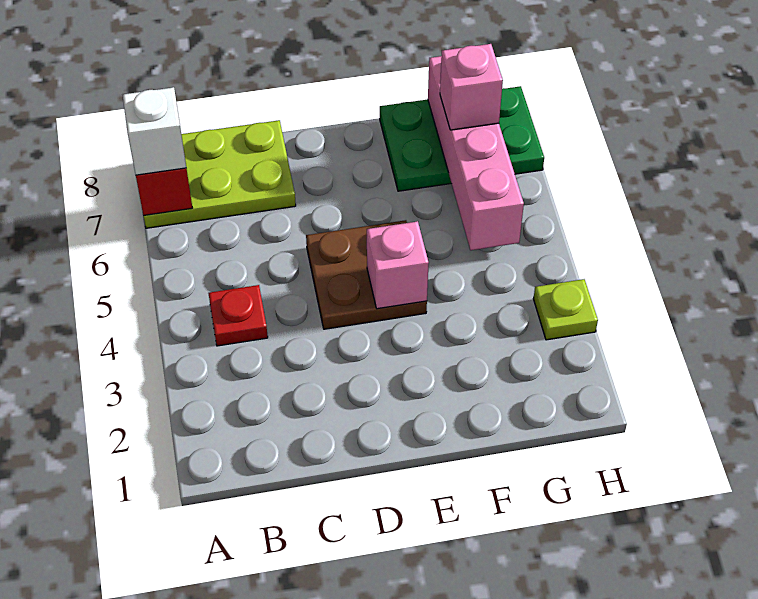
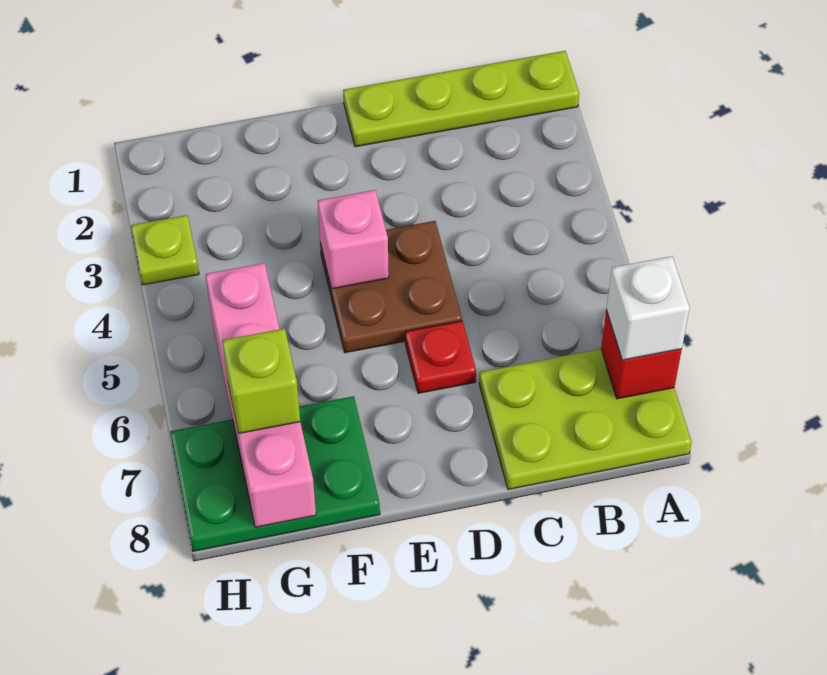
none -> lime 1x4 plate [343,51,579,147]
red 1x1 plate [208,285,268,346] -> red 1x1 plate moved to [405,321,476,393]
pink 1x1 brick [440,44,503,130] -> lime 1x1 brick [222,329,300,433]

